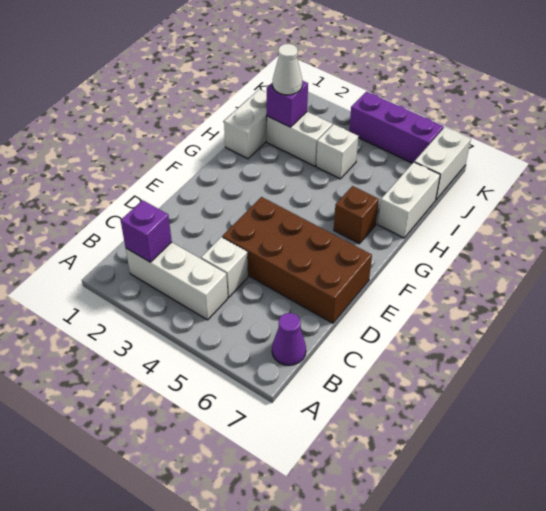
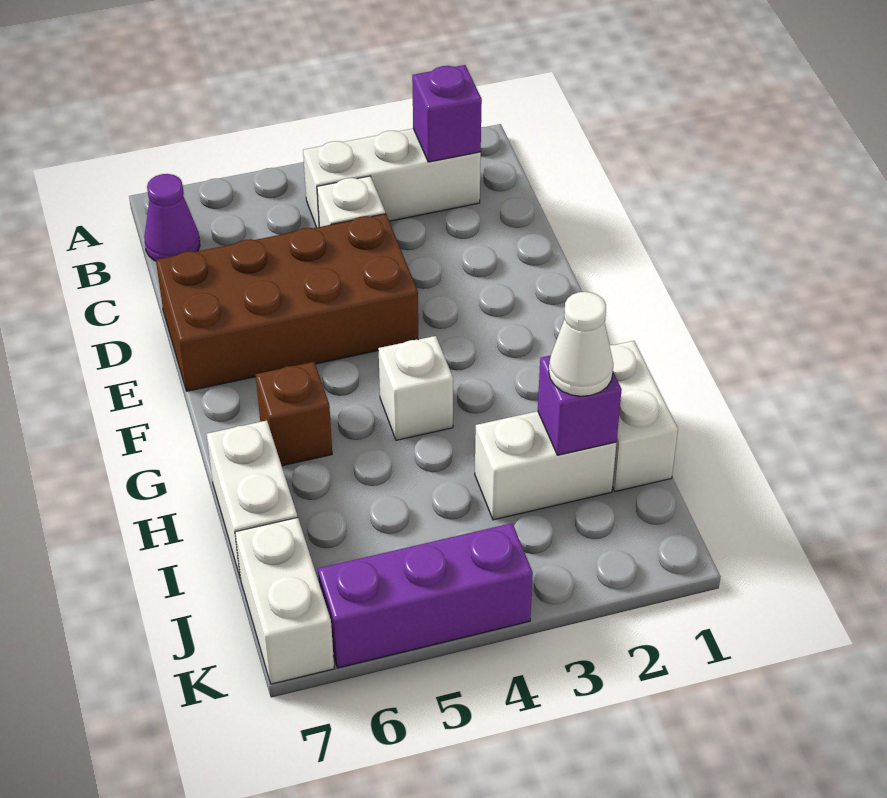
white 1x1 brick [316,124,358,179] -> white 1x1 brick moved to [379,336,453,440]

